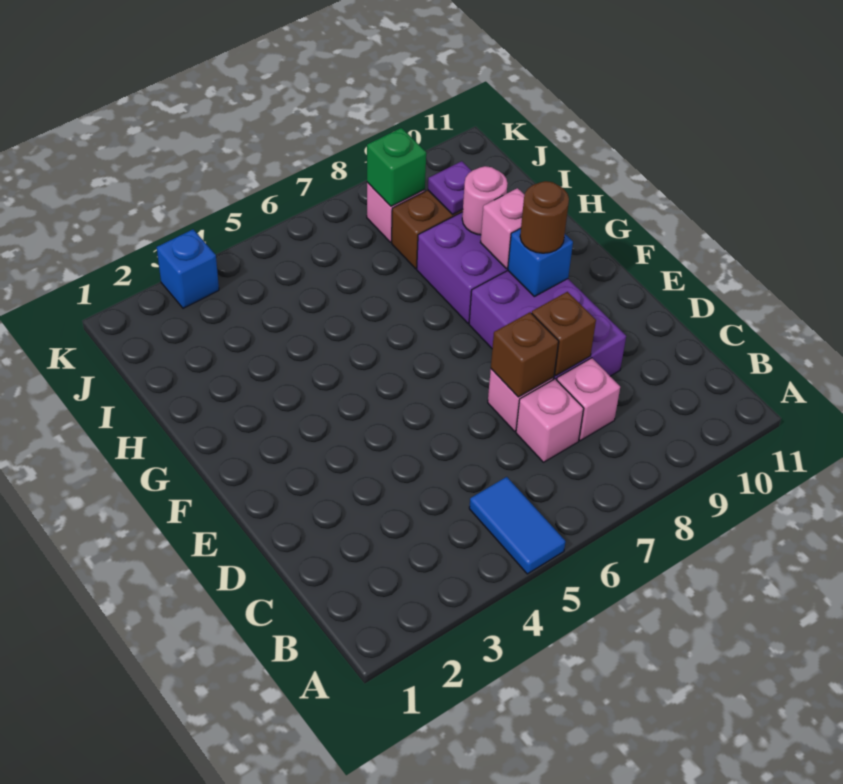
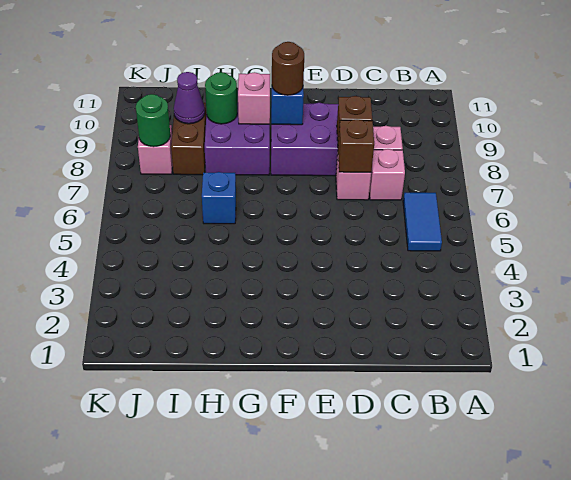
blue 1x2 tile [469,477,566,574] -> blue 1x2 tile turned to [403,193,442,251]
pink 1x1 round brick [462,166,508,235] -> green 1x1 round brick [205,72,237,124]
purple 1x1 plate [428,161,471,214] -> purple 1x1 cone [174,72,205,124]
green 1x1 brick [367,128,426,206] -> green 1x1 round brick [136,94,170,147]
blue 1x1 brick [157,229,219,308] -> blue 1x1 brick moved to [202,172,236,224]

